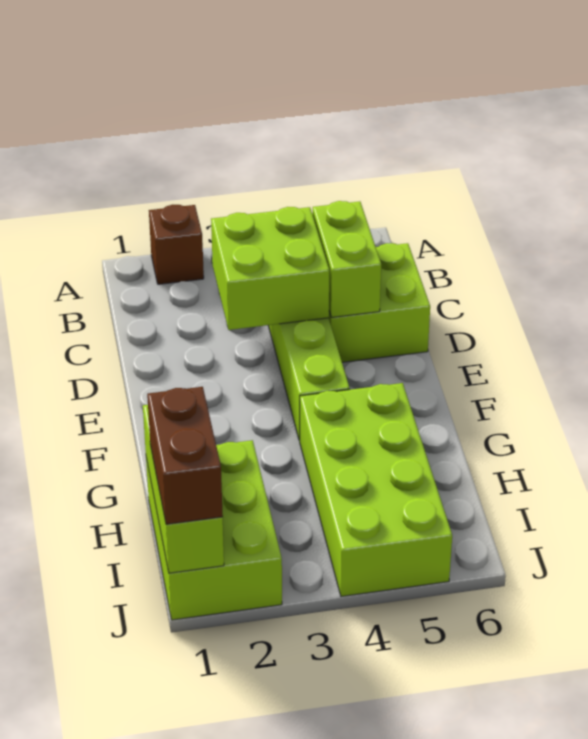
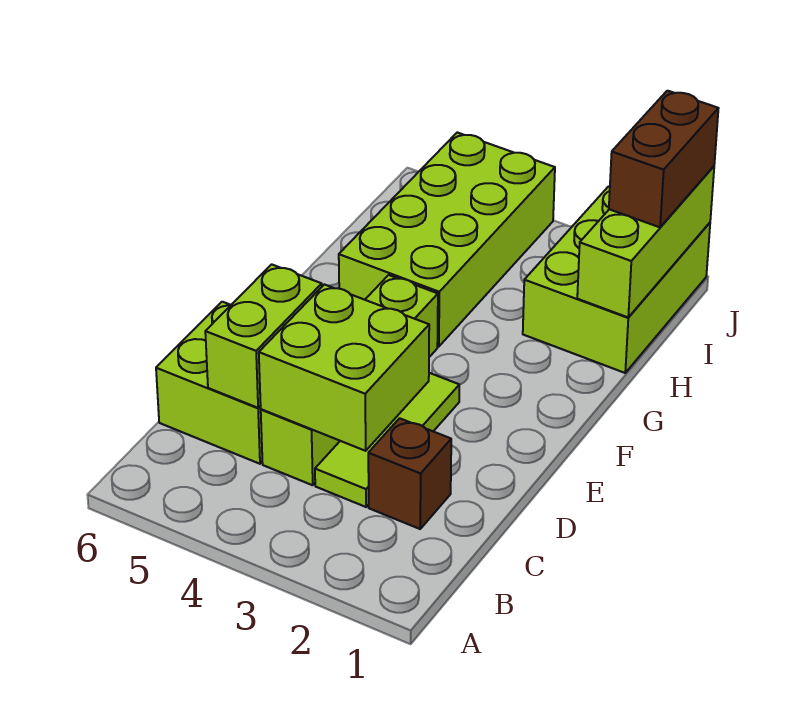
brown 1x1 brick [149,205,204,284] -> brown 1x1 brick moved to [368,418,451,529]
none -> lime 1x3 tile [315,373,459,507]

